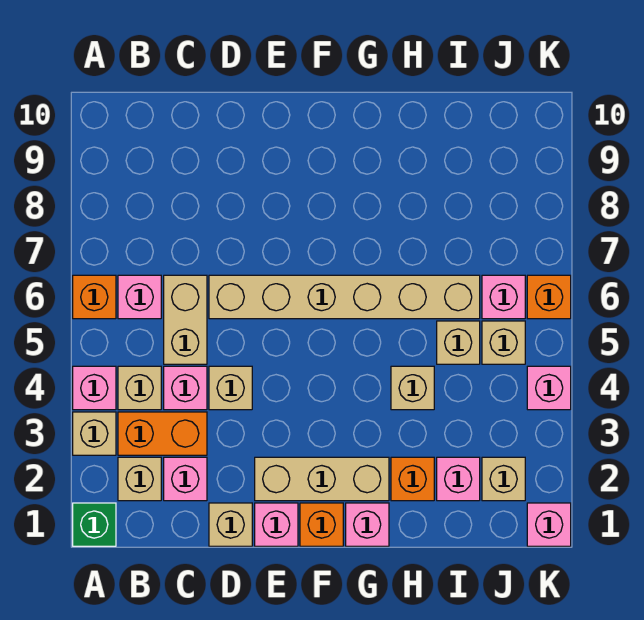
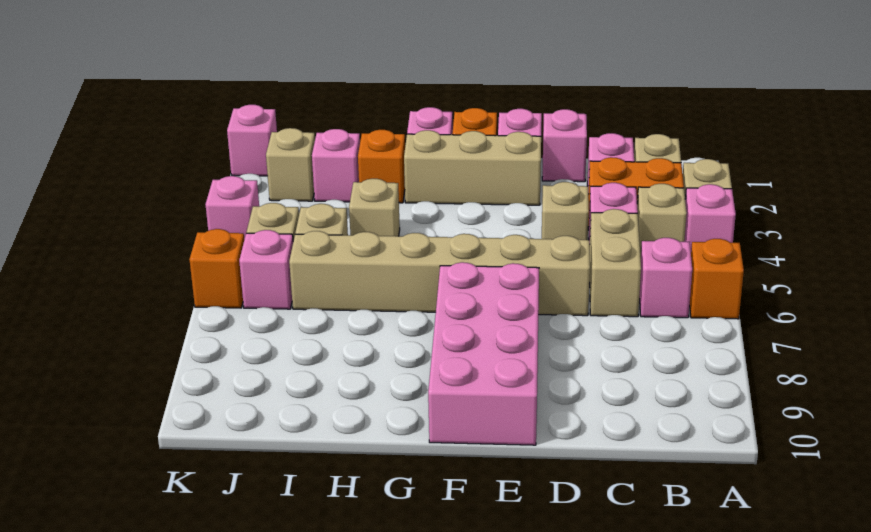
green 1x1 brick [73,503,116,546] -> none
tan 1x1 brick [209,503,252,546] -> pink 1x1 brick [542,109,587,182]
none -> pink 2x4 brick [428,262,539,445]

